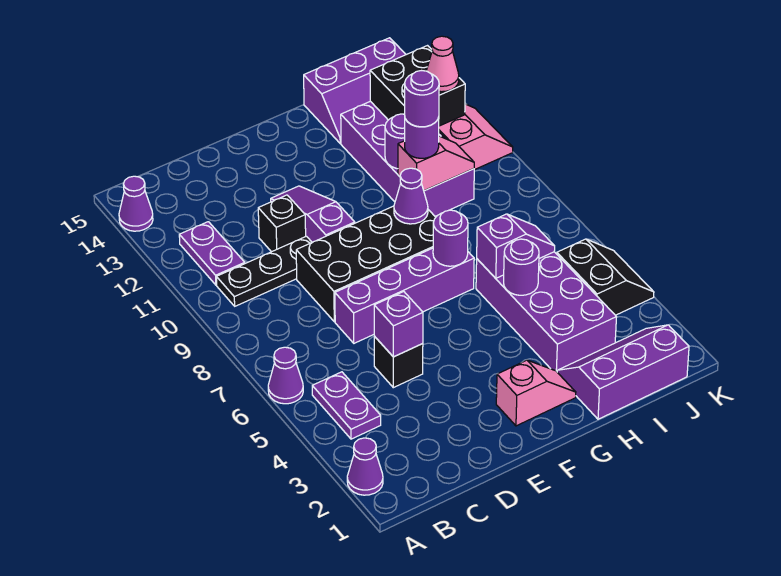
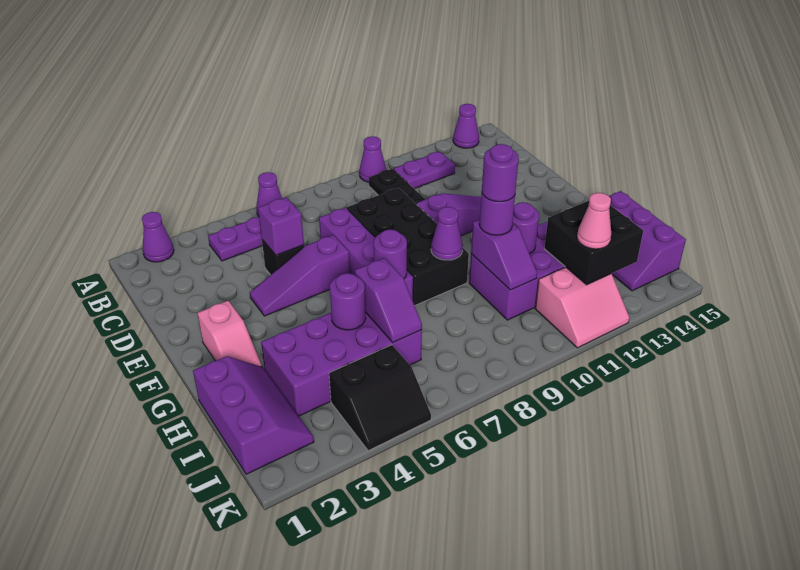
none -> purple 1x1 cone [359,136,386,182]
black 1x1 brick [258,195,306,252] -> none
none -> purple 1x3 slope [250,235,350,316]
pink 1x2 slope [398,136,474,191] -> purple 1x2 slope [471,220,537,290]

